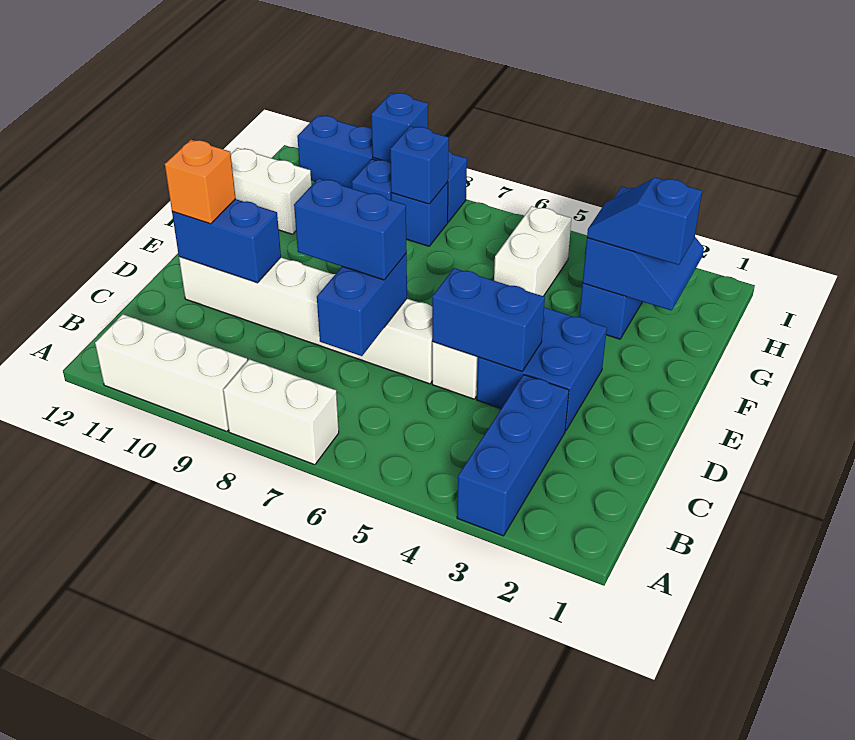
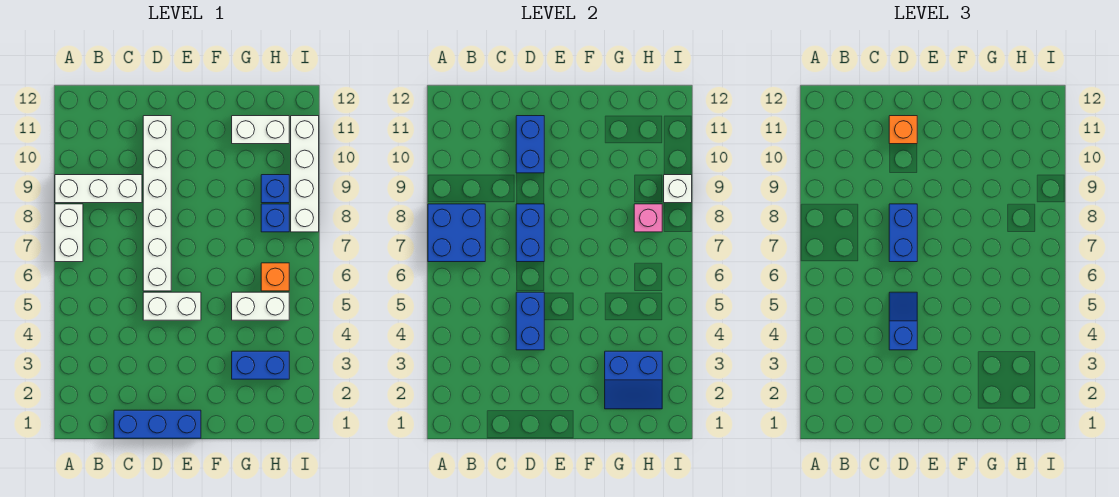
blue 1x3 brick [457,375,569,536] -> blue 1x3 brick moved to [114,410,201,438]
white 1x3 brick [95,314,247,432] -> white 1x3 brick turned to [55,175,142,203]
blue 1x2 brick [317,253,407,356] -> blue 1x2 brick turned to [516,204,544,262]
blue 2x2 brick [477,307,607,431] -> blue 2x2 brick moved to [428,204,485,262]
blue 1x2 slope [587,177,702,265] -> blue 1x2 slope moved to [889,292,917,350]
white 1x2 brick [231,148,311,234] -> white 1x2 brick turned to [232,116,289,144]
none -> orange 1x1 brick [261,263,289,291]
blue 1x1 brick [390,126,449,204] -> pink 1x1 brick [634,204,662,232]
blue 1x4 brick [297,115,467,222] -> white 1x4 brick [291,116,319,232]
blue 1x1 brick [371,93,428,163] -> white 1x1 brick [664,175,692,203]

